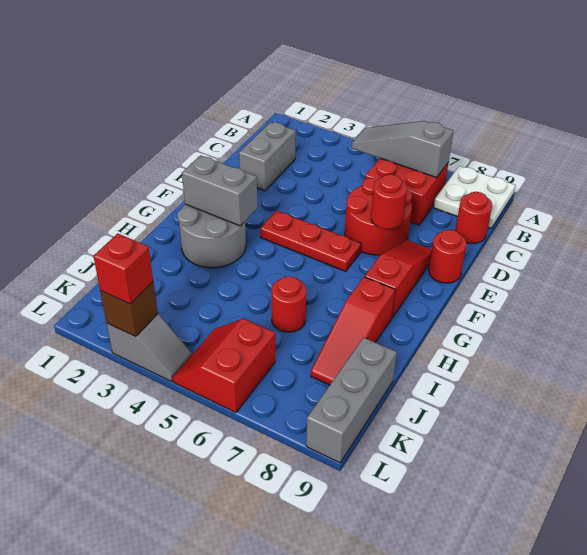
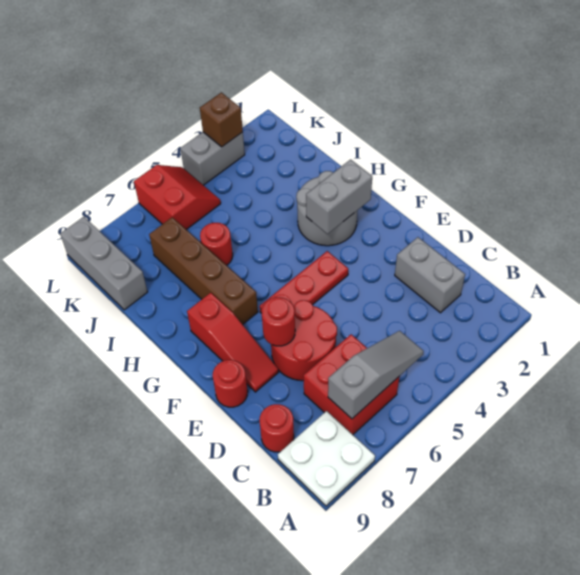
none -> brown 1x4 brick [149,217,258,325]
red 1x3 slope [311,277,395,385] -> none
grey 1x2 slope [107,314,192,381] -> grey 1x2 brick [180,132,245,185]
red 1x1 brick [93,233,153,304] -> none

